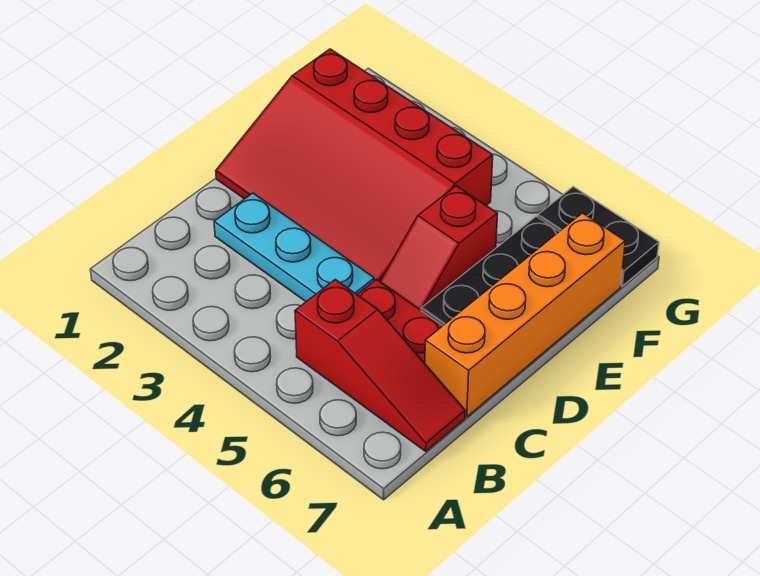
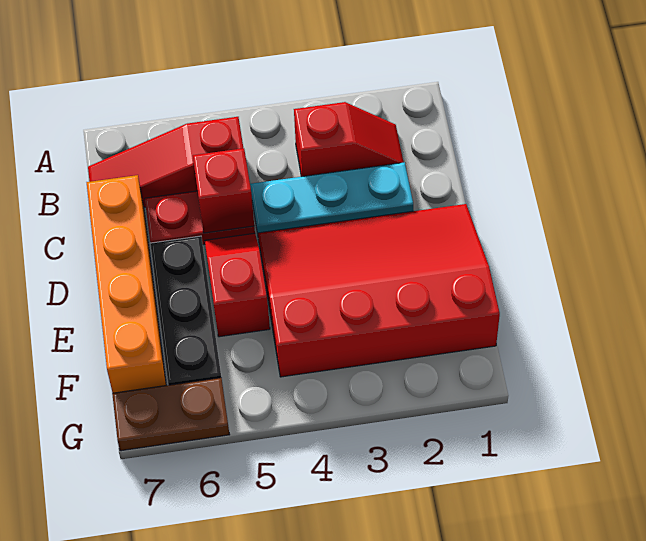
none -> red 1x2 slope [294,102,404,177]
none -> red 1x1 brick [193,148,254,233]
black 1x2 plate [538,187,659,286] -> brown 1x2 plate [112,378,230,451]

